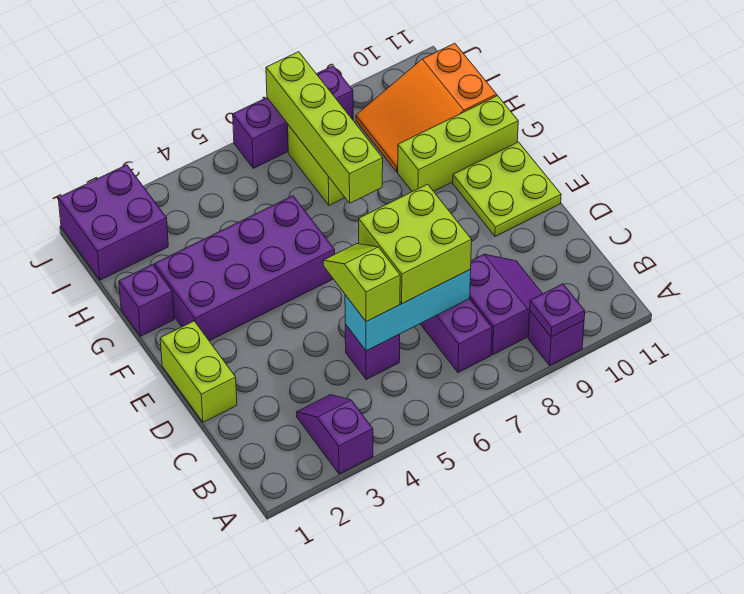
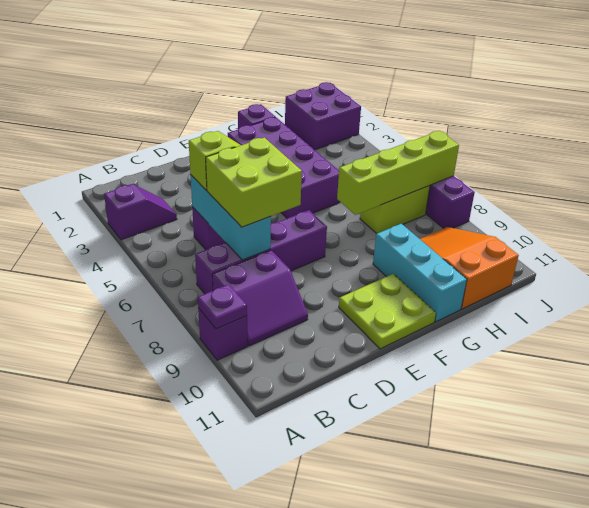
lime 1x2 brick [160,321,237,422] -> none
lime 1x3 brick [398,96,518,192] -> cyan 1x3 brick [373,224,467,322]

